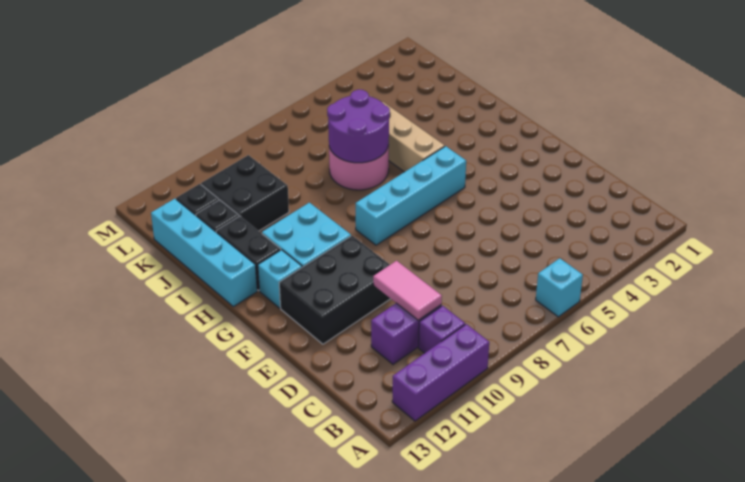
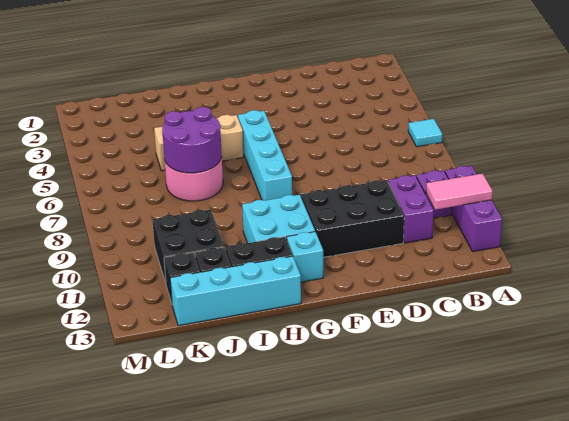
cyan 1x1 brick [536,258,583,317] -> cyan 1x1 tile [408,119,442,147]
pink 1x2 tile [373,261,442,320] -> pink 1x2 tile moved to [426,174,492,210]
black 2x3 brick [279,236,390,344] -> black 2x3 brick turned to [301,180,404,257]

